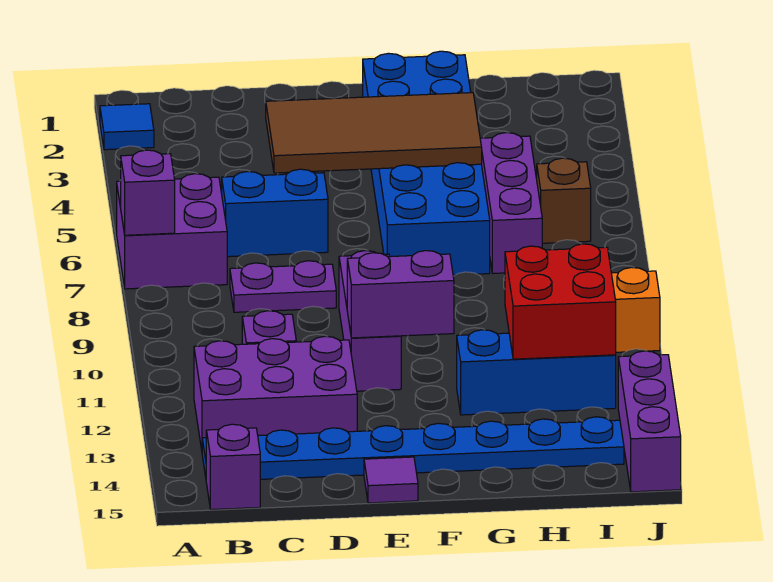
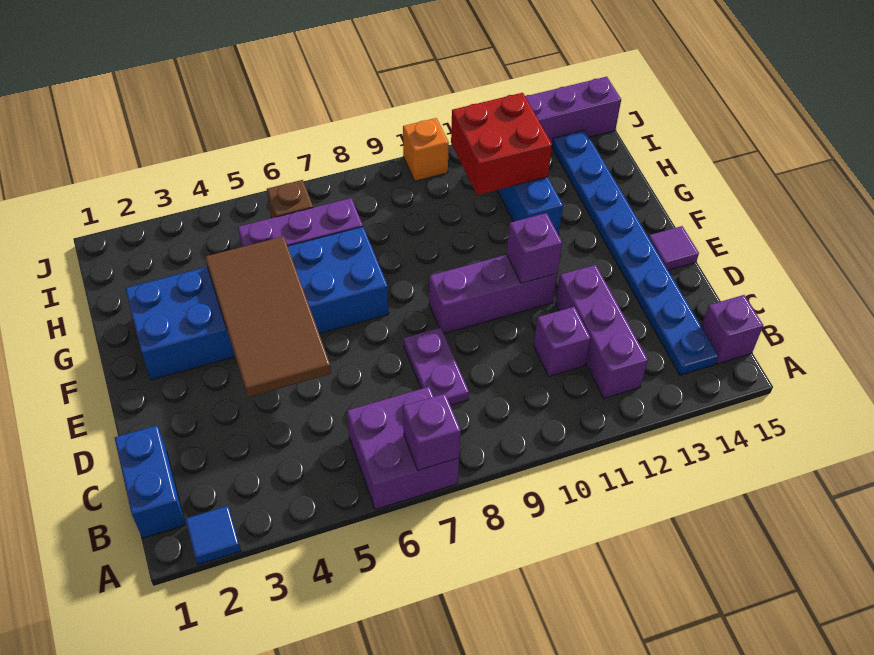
purple 2x3 brick [194,336,357,450] -> purple 1x3 brick [555,265,648,398]
blue 1x2 brick [222,169,328,257] -> blue 1x2 brick moved to [115,425,185,538]
purple 1x2 brick [347,251,454,338] -> purple 1x1 brick [507,213,562,283]

